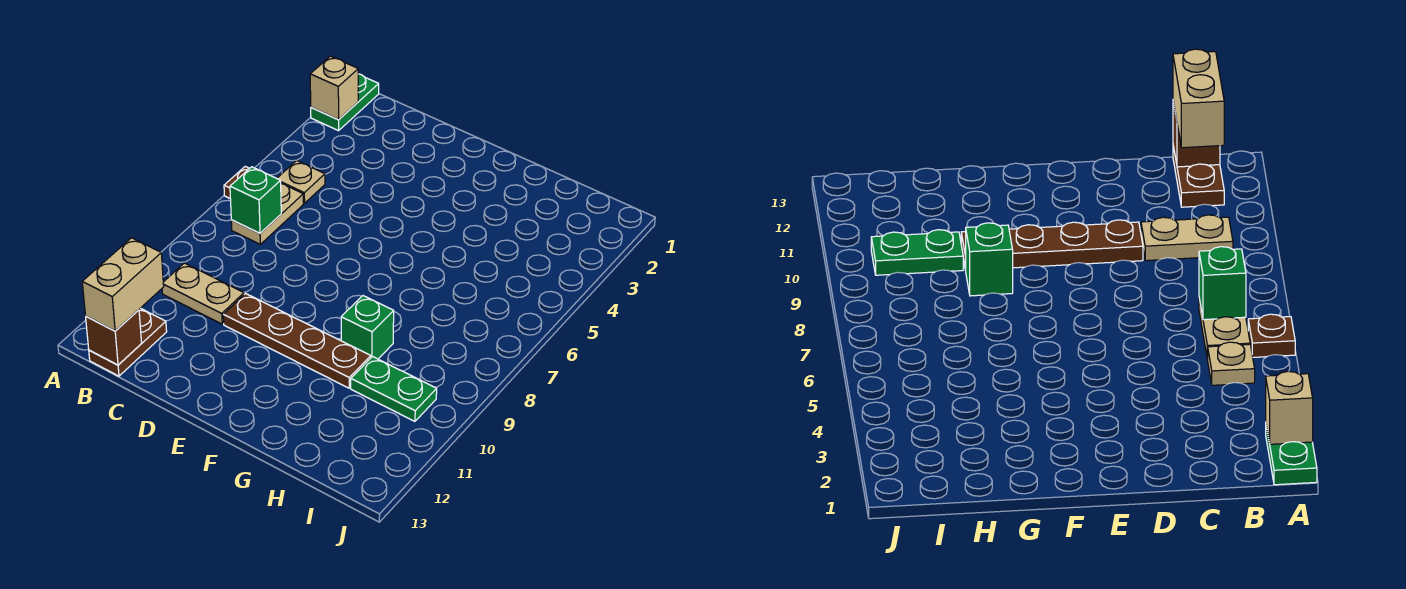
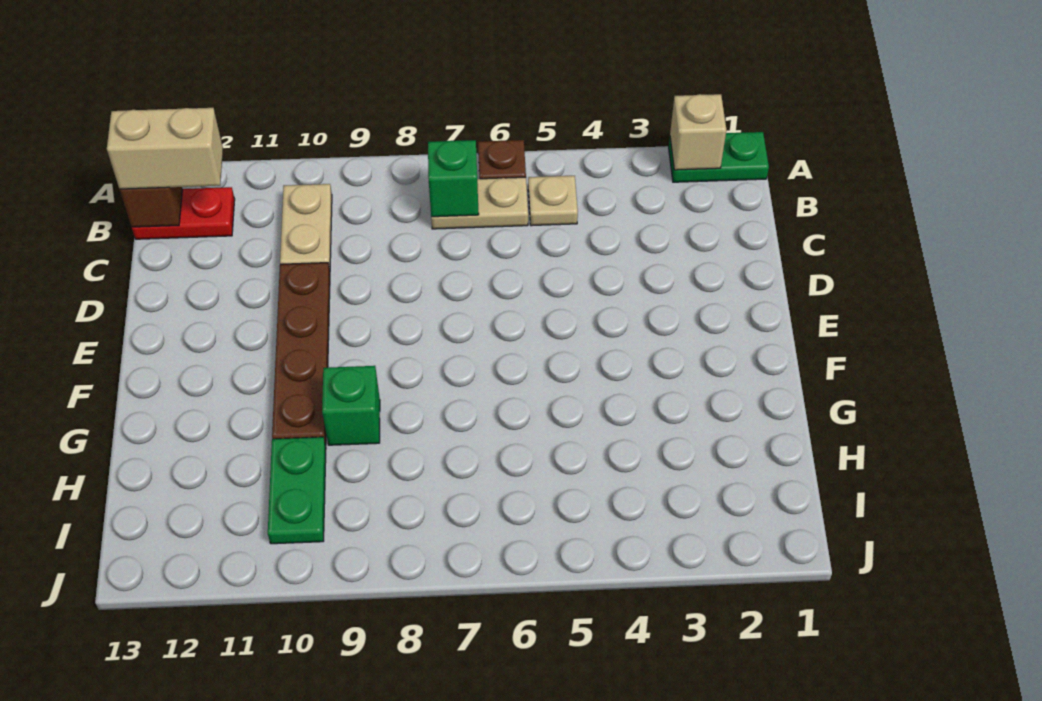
brown 1x2 plate [89,308,167,376] -> red 1x2 plate [132,187,235,239]

